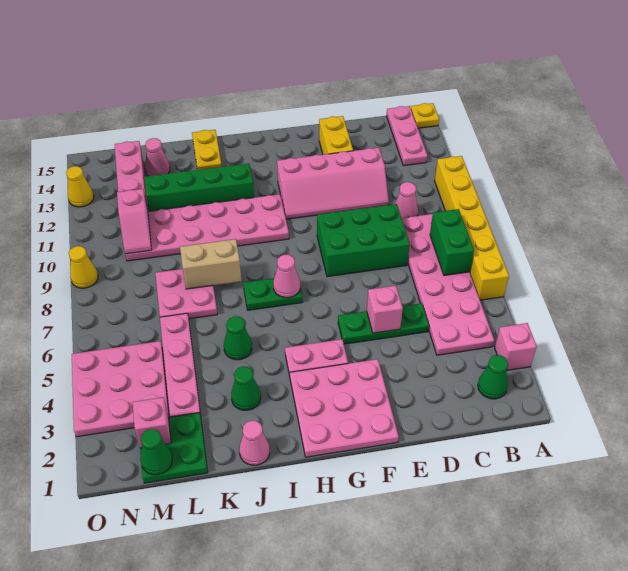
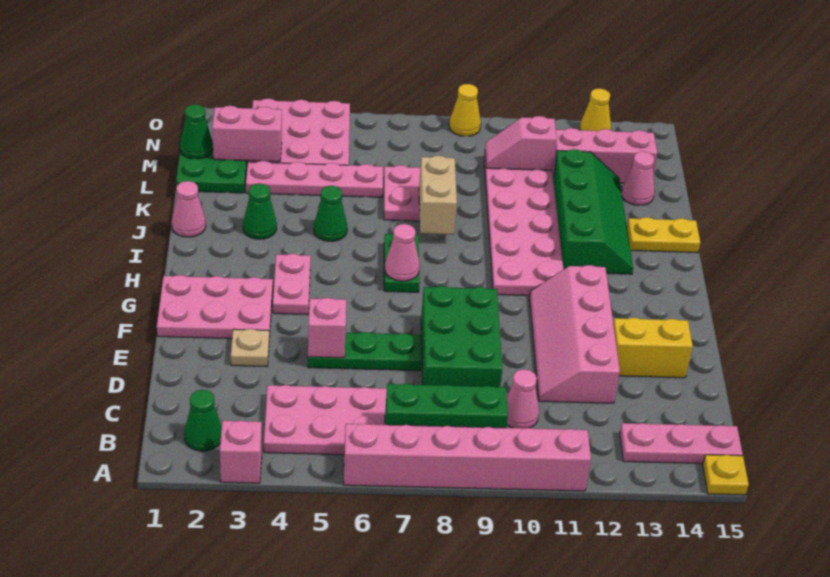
yellow 1x6 brick [435,156,509,300] -> pink 1x6 brick [344,424,591,491]
green 1x2 brick [430,209,474,276] -> green 1x3 brick [385,384,508,428]
green 1x3 plate [338,303,429,344] -> green 1x3 plate turned to [308,332,421,371]
none -> tan 1x1 plate [231,329,269,367]
pink 3x3 plate [290,359,399,457] -> pink 2x3 plate [157,275,273,339]
pink 1x1 brick [133,397,171,448] -> pink 1x2 brick [212,106,282,162]

